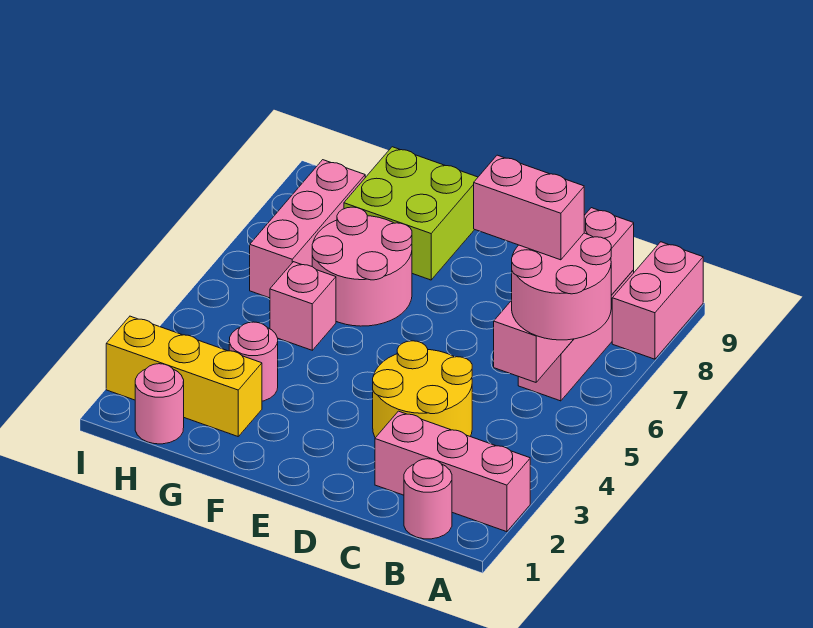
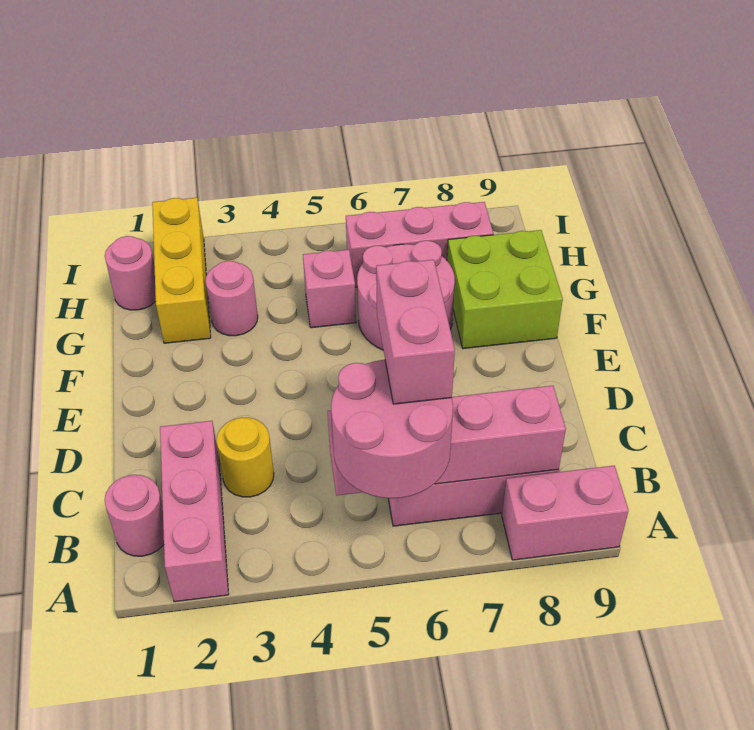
yellow 2x2 round brick [373,341,472,438] -> yellow 1x1 round brick [217,417,274,497]

